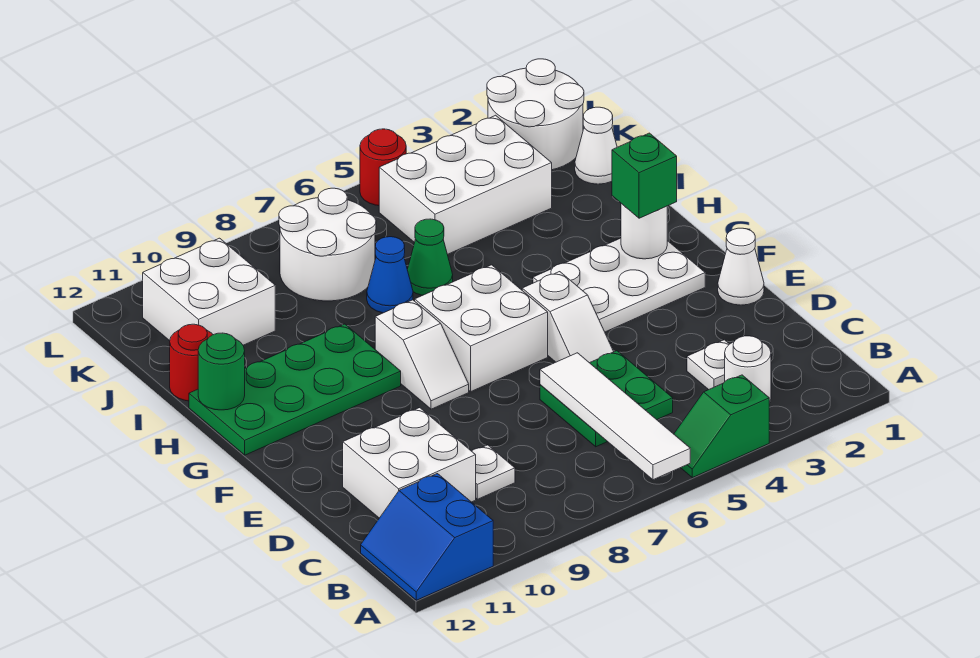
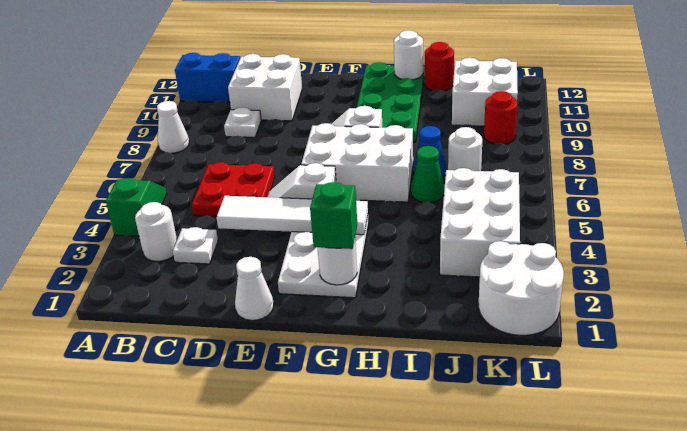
white 1x4 tile [540,353,690,480] -> white 1x4 tile moved to [217,196,368,235]
green 2x2 plate [540,351,673,447] -> red 2x2 plate [192,162,275,217]
white 2x2 brick [415,265,548,392] -> white 2x3 brick [301,123,413,202]
green 1x1 round brick [198,333,245,410] -> white 1x1 round brick [394,30,423,80]
white 1x1 cone [575,107,617,184] -> white 1x1 cone moved to [157,101,189,153]
white 2x2 round brick [279,188,376,301] -> white 1x1 round brick [448,127,482,171]
red 1x1 round brick [360,129,406,206] -> red 1x1 round brick moved to [484,91,518,144]

